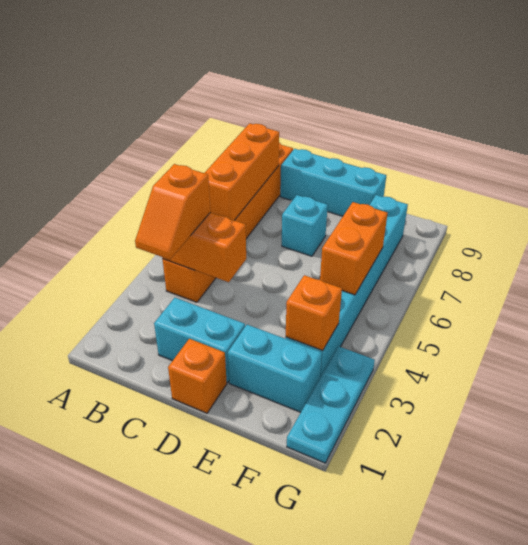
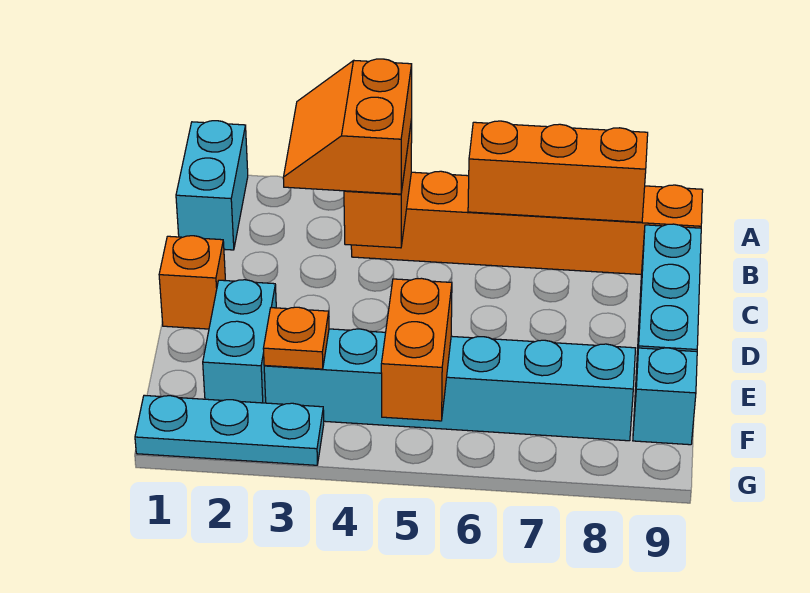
orange 1x2 slope [135,164,210,260] -> orange 2x2 slope [283,59,412,194]
cyan 1x2 brick [154,298,245,383] -> cyan 1x2 brick moved to [176,121,248,250]
cyan 1x1 brick [282,195,328,256] -> cyan 1x1 brick moved to [633,348,697,445]
orange 1x1 brick [286,275,342,351] -> orange 1x1 plate [263,307,329,369]
orange 1x2 brick [320,202,388,295] -> orange 1x2 brick turned to [381,278,452,421]

